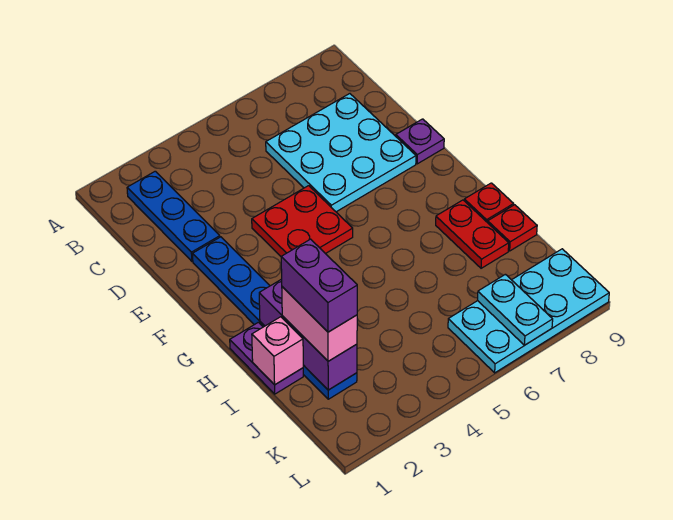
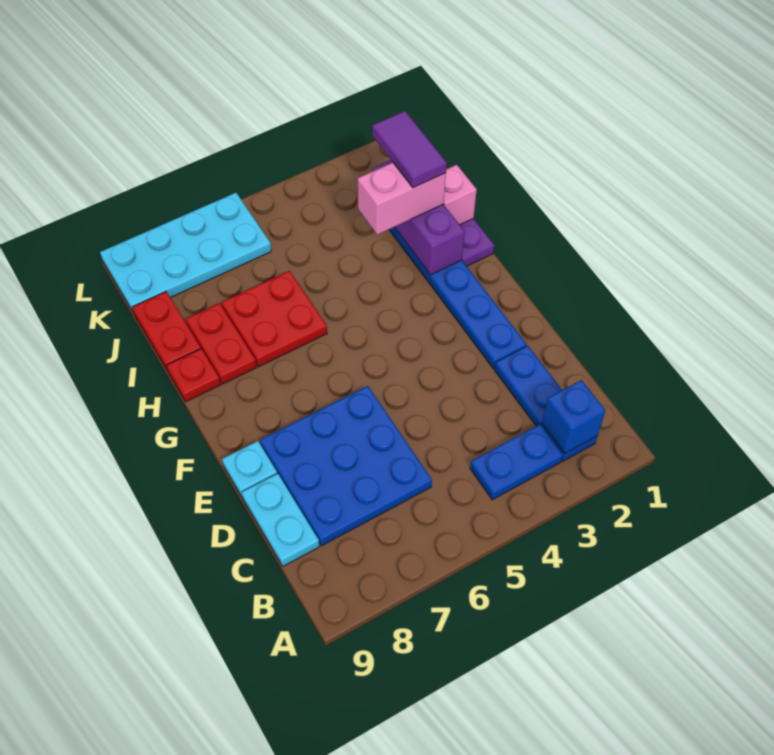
none -> blue 1x1 brick [542,380,605,453]
none -> blue 1x2 plate [470,425,563,500]
cyan 3x3 plate [266,94,416,212] -> blue 3x3 plate [260,386,432,546]
red 2x2 plate [252,186,353,256] -> red 2x2 plate moved to [221,271,327,367]
purple 1x1 plate [396,119,444,164] -> cyan 1x1 plate [222,441,277,498]
pink 1x2 brick [282,287,357,361] -> pink 1x2 brick turned to [358,163,446,235]
purple 1x2 brick [281,239,357,332] -> purple 1x2 tile [372,111,447,188]
red 1x1 plate [488,205,537,251] -> red 1x2 plate [132,291,201,371]
cyan 1x2 plate [478,274,553,345] -> cyan 1x2 plate moved to [242,473,319,566]

